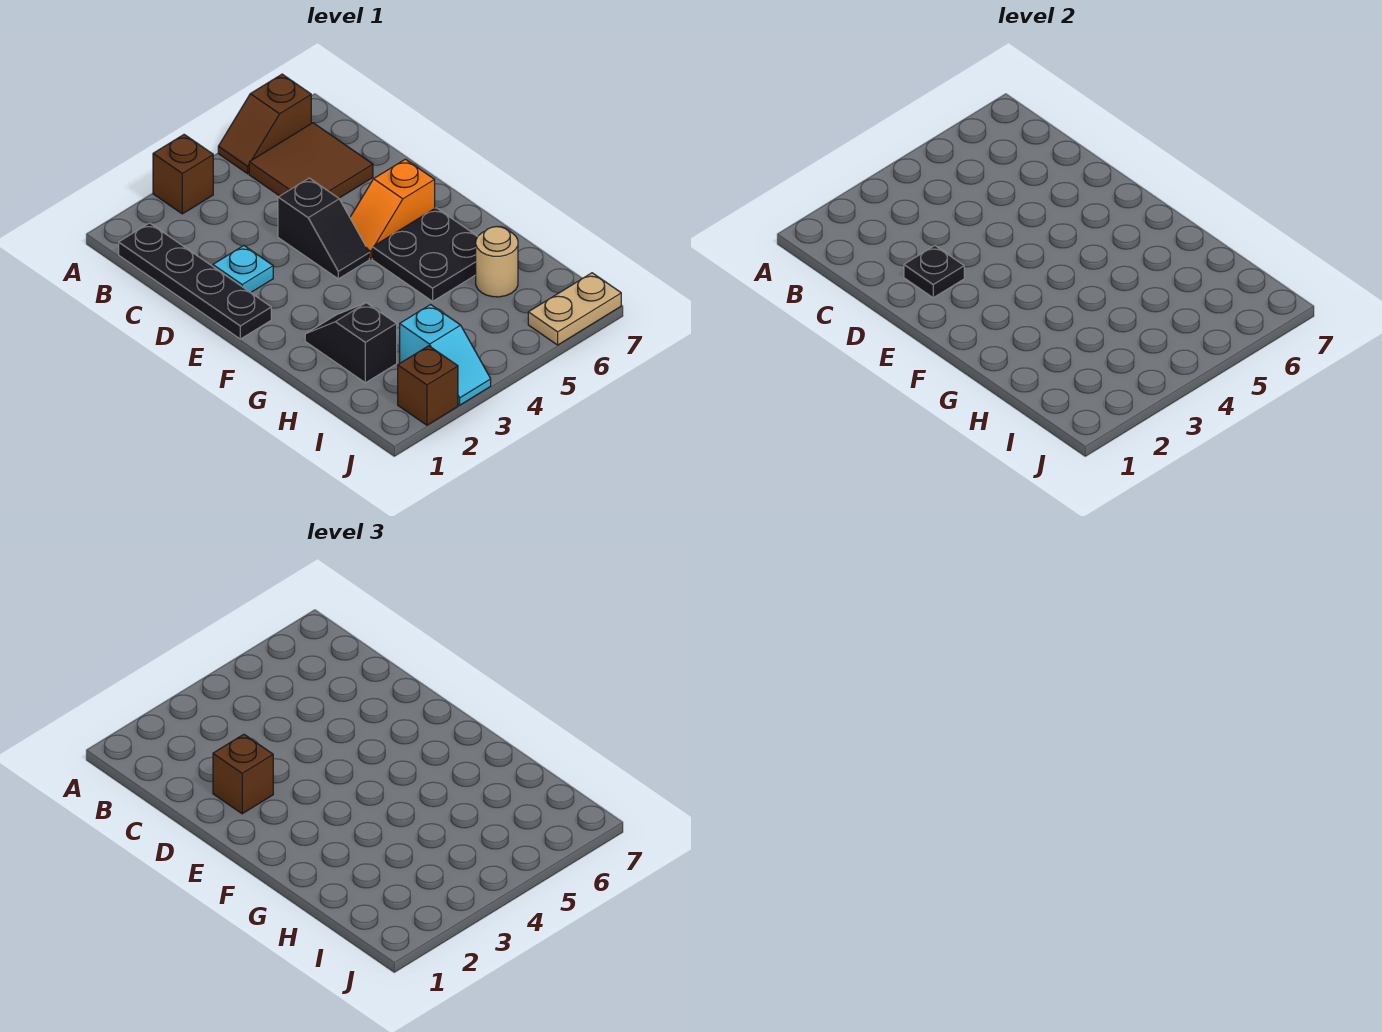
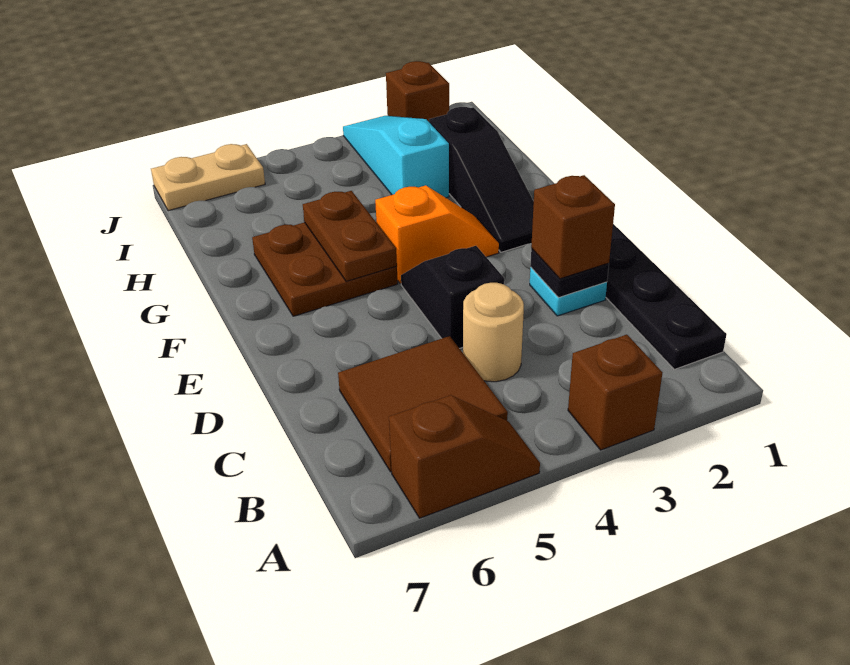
orange 1x2 slope [350,159,435,259] -> orange 1x2 slope moved to [375,185,499,283]
black 2x2 plate [372,208,478,301] -> brown 2x2 plate [252,222,398,316]
none -> brown 1x2 plate [303,191,397,281]
black 1x2 slope [305,303,397,383] -> black 1x3 slope [429,107,534,252]
tan 1x1 round brick [476,227,518,297] -> tan 1x1 round brick moved to [463,283,524,382]
cyan 1x2 slope [400,305,491,405] -> cyan 1x3 slope [343,116,449,198]

